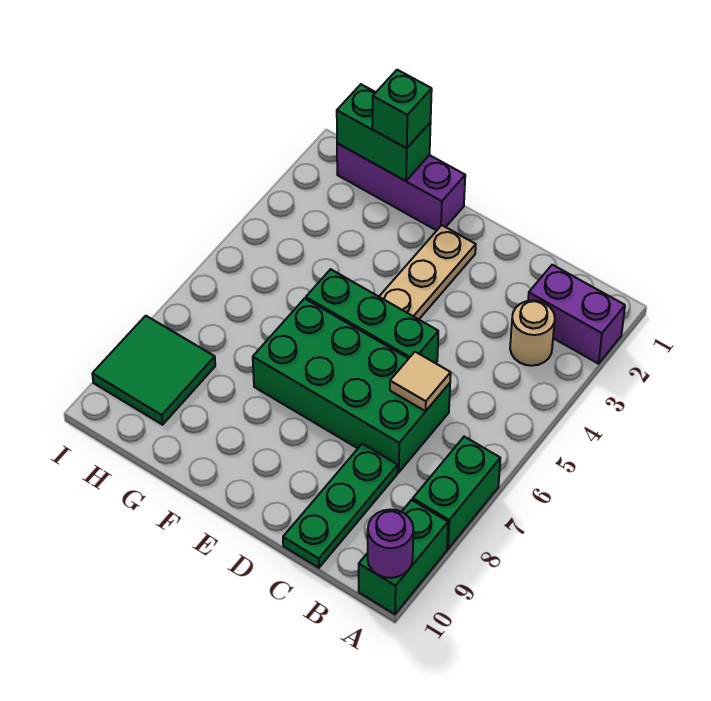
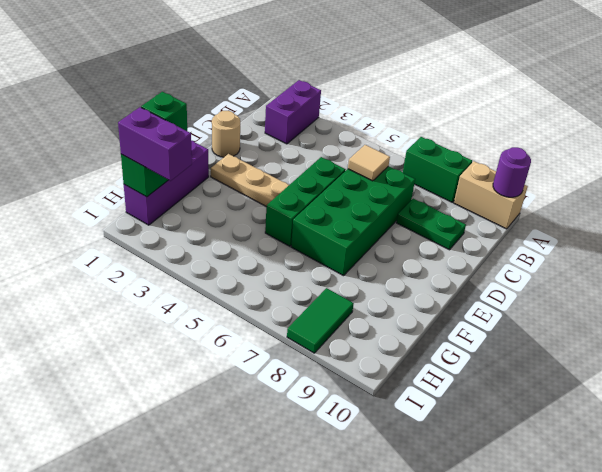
green 1x2 brick [359,500,448,614] -> tan 1x2 brick [454,161,528,229]
tan 1x1 round brick [510,300,555,366] -> tan 1x1 round brick moved to [212,111,240,157]
green 1x3 plate [283,444,398,568] -> green 1x2 plate [396,199,466,250]
none -> purple 1x2 brick [118,107,192,181]
green 2x2 tile [92,316,215,425] -> green 1x2 tile [287,288,354,353]

